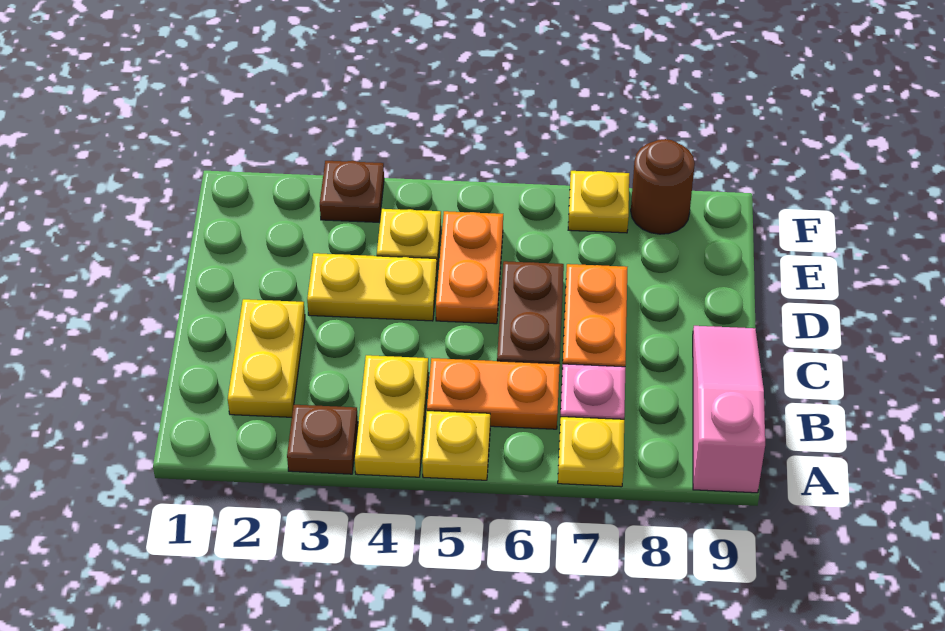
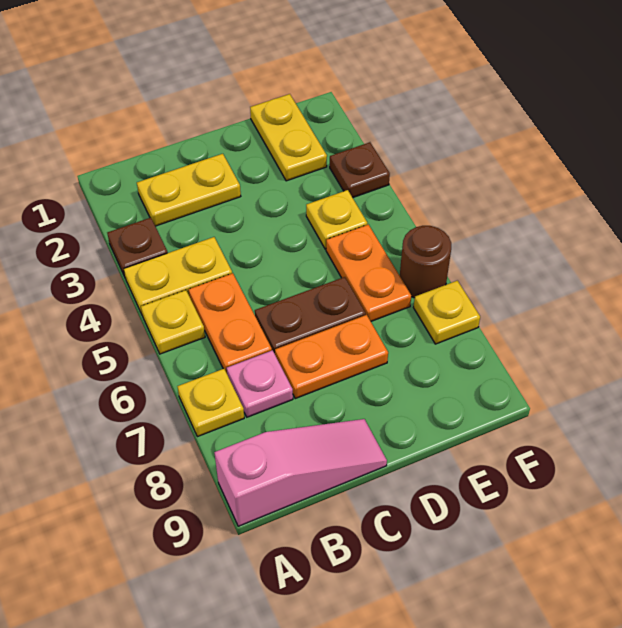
yellow 1x2 plate [307,253,437,321] -> yellow 1x2 plate moved to [250,94,327,181]
orange 1x2 plate [436,211,503,324] -> orange 1x2 plate turned to [326,224,411,321]
brown 1x1 round brick [631,139,695,234] -> brown 1x1 round brick moved to [400,226,451,298]

